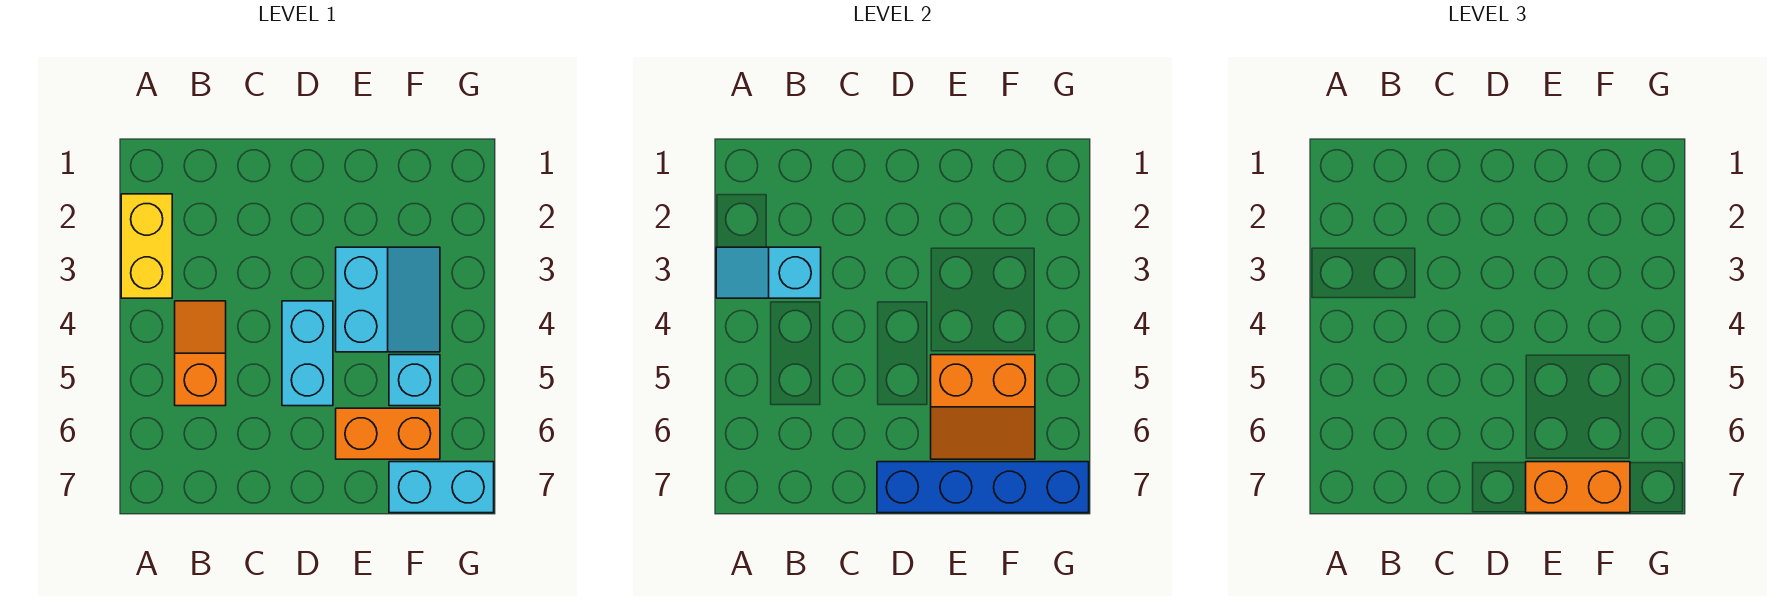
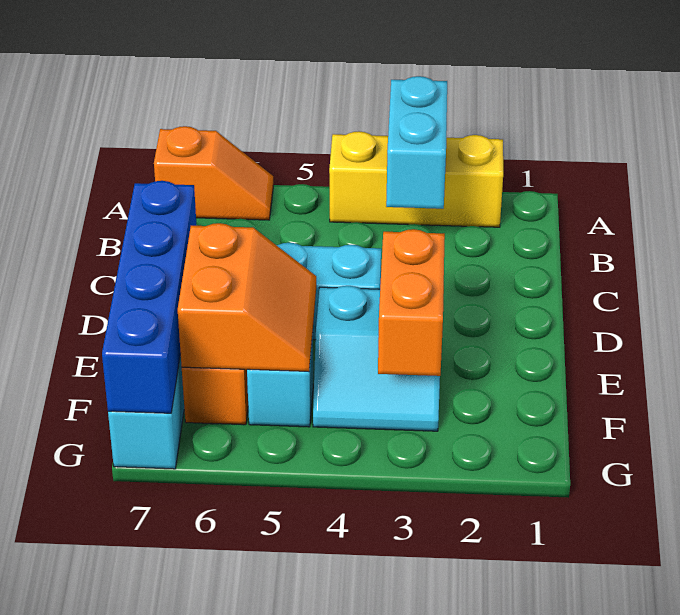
yellow 1x2 brick [121,194,172,298] -> yellow 1x3 brick [329,131,503,227]
cyan 1x2 slope [716,247,821,298] -> cyan 1x2 brick [386,76,447,209]
orange 1x2 slope [175,301,226,406] -> orange 1x2 slope moved to [154,126,273,220]
orange 2x2 slope [931,355,1035,459] -> orange 2x2 slope turned to [178,223,316,371]
orange 1x2 brick [1526,462,1630,513] -> orange 1x2 brick moved to [378,229,445,376]

